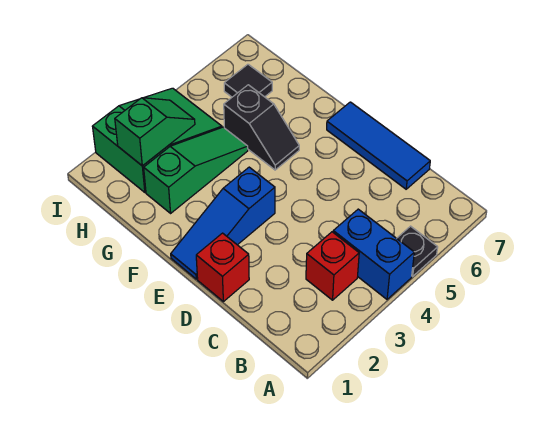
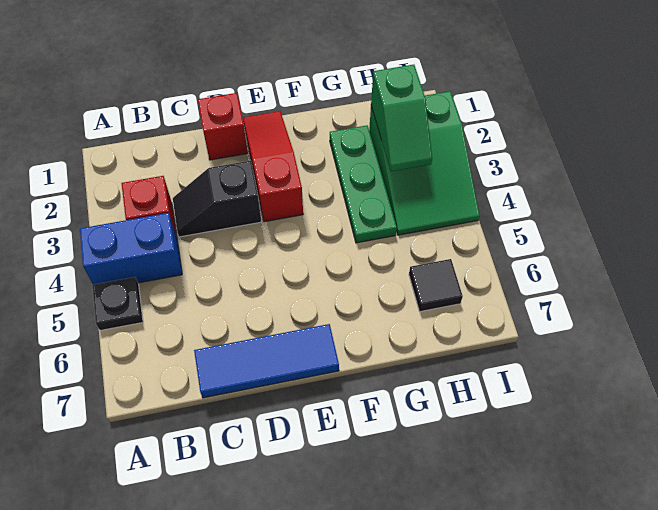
blue 1x3 slope [171,167,275,279] -> red 1x3 slope [243,111,303,222]
black 1x2 slope [224,85,299,170] -> black 1x2 slope moved to [173,161,261,237]
green 1x3 slope [144,127,248,213] -> green 1x3 plate [330,125,397,243]

